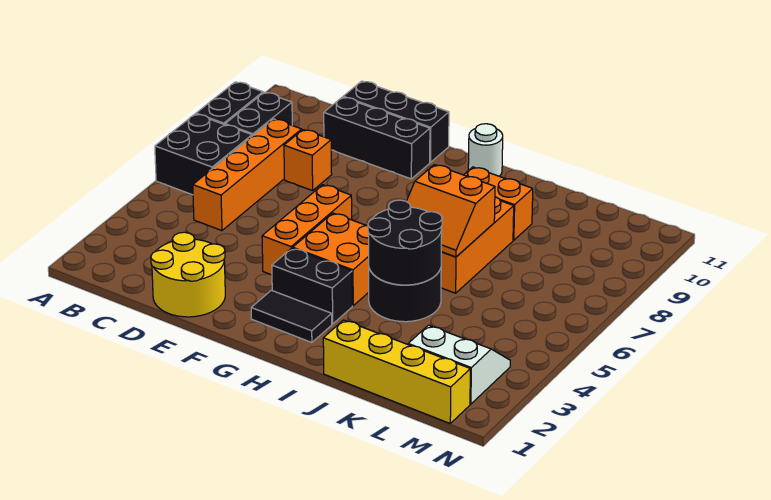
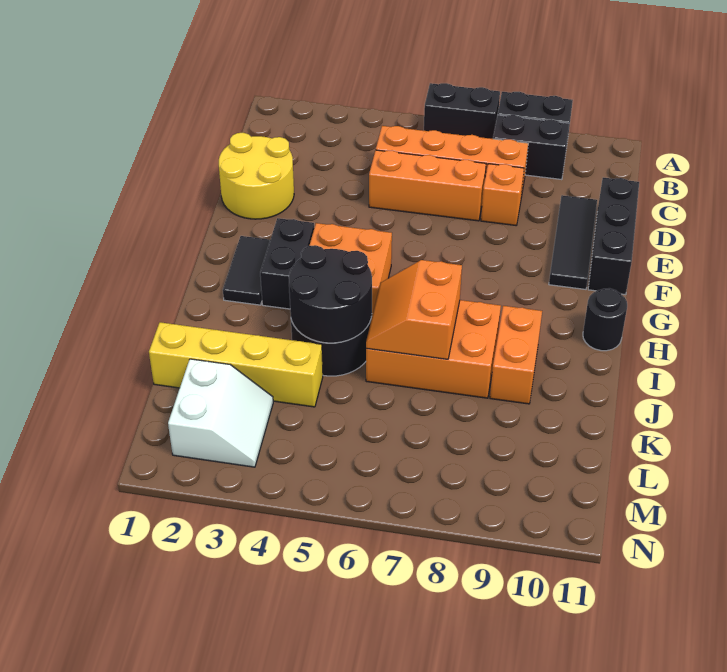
black 2x2 brick [155,114,252,195] -> black 1x2 brick [424,83,500,139]
black 1x3 brick [324,97,430,179] -> black 1x3 tile [549,195,597,289]
orange 1x3 brick [262,185,352,275] -> orange 1x3 brick moved to [369,150,486,221]
white 1x1 round brick [468,124,503,176] -> black 1x1 round brick [583,288,627,351]
yellow 1x4 brick [323,320,470,423] -> yellow 1x4 brick turned to [149,322,323,407]

